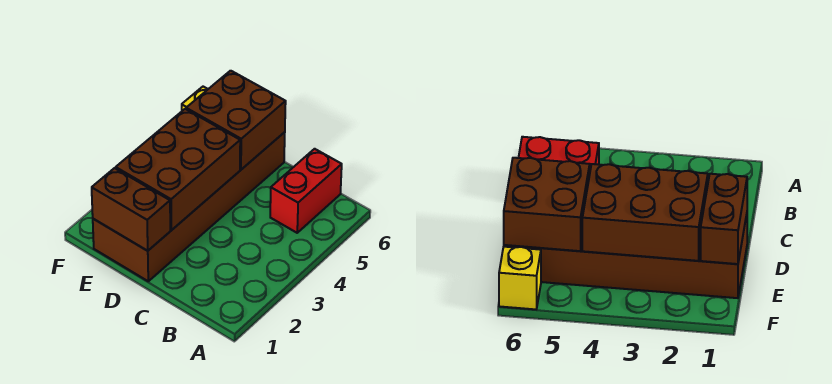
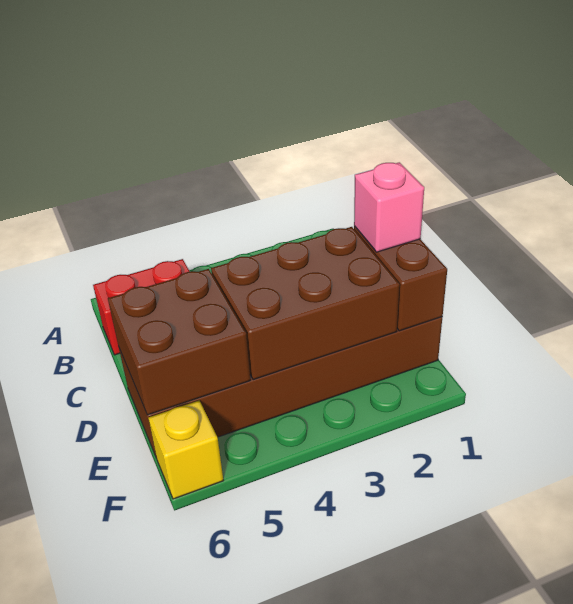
none -> pink 1x1 brick [354,162,424,252]

